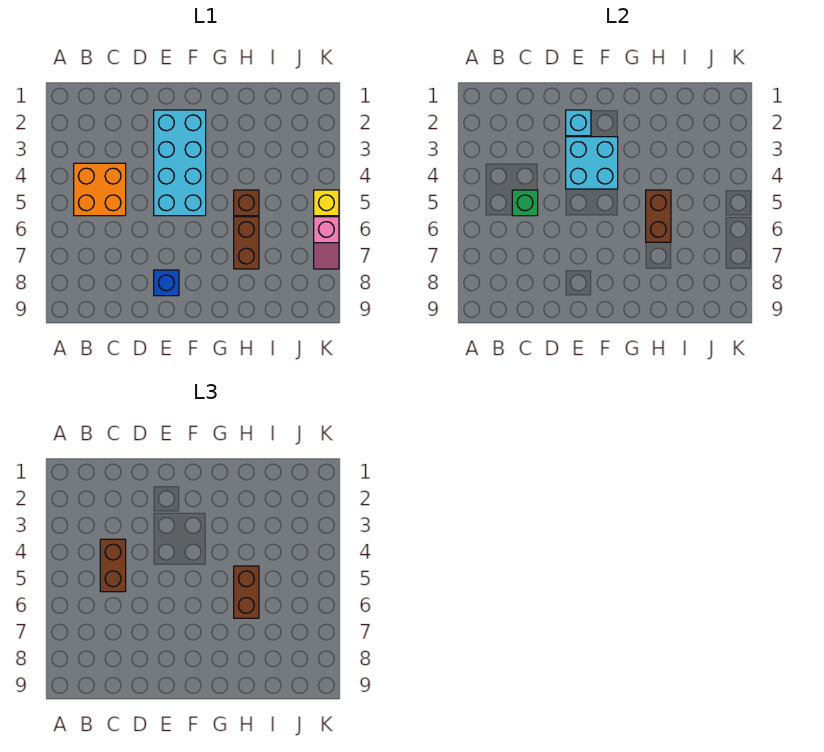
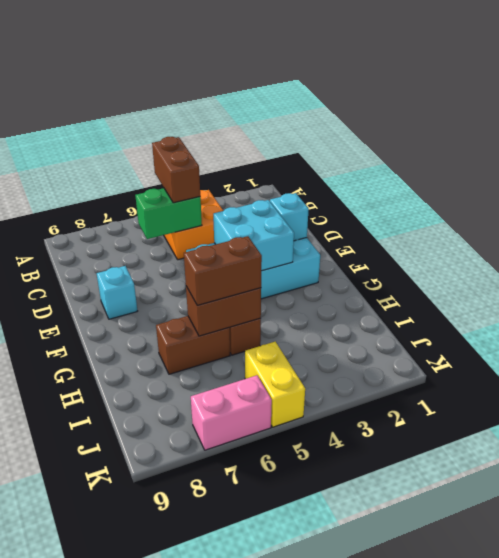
brown 1x2 brick [100,539,126,592] -> brown 1x2 brick turned to [152,137,200,203]
green 1x1 brick [512,190,538,216] -> green 1x2 brick [135,188,202,239]
blue 1x1 brick [154,270,179,296] -> cyan 1x1 brick [97,266,137,319]
yellow 1x1 brick [314,190,339,216] -> yellow 1x2 brick [245,342,305,427]
pink 1x2 slope [314,217,339,269] -> pink 1x2 brick [191,375,272,450]

